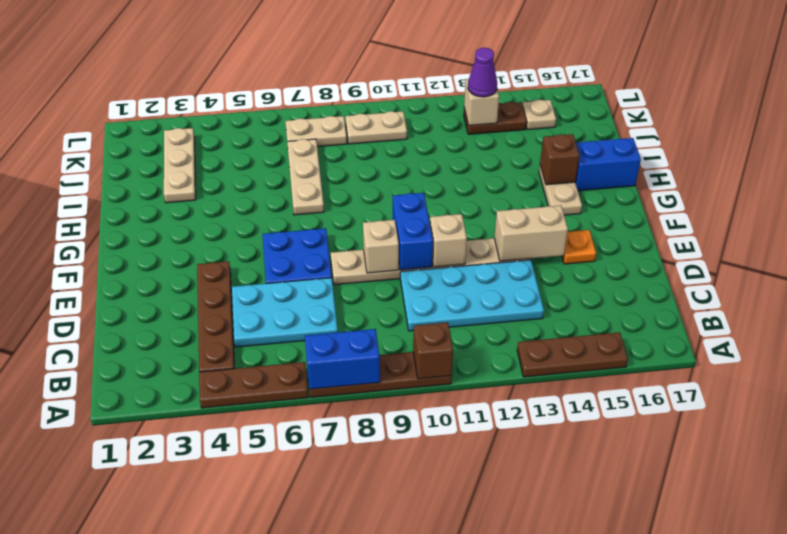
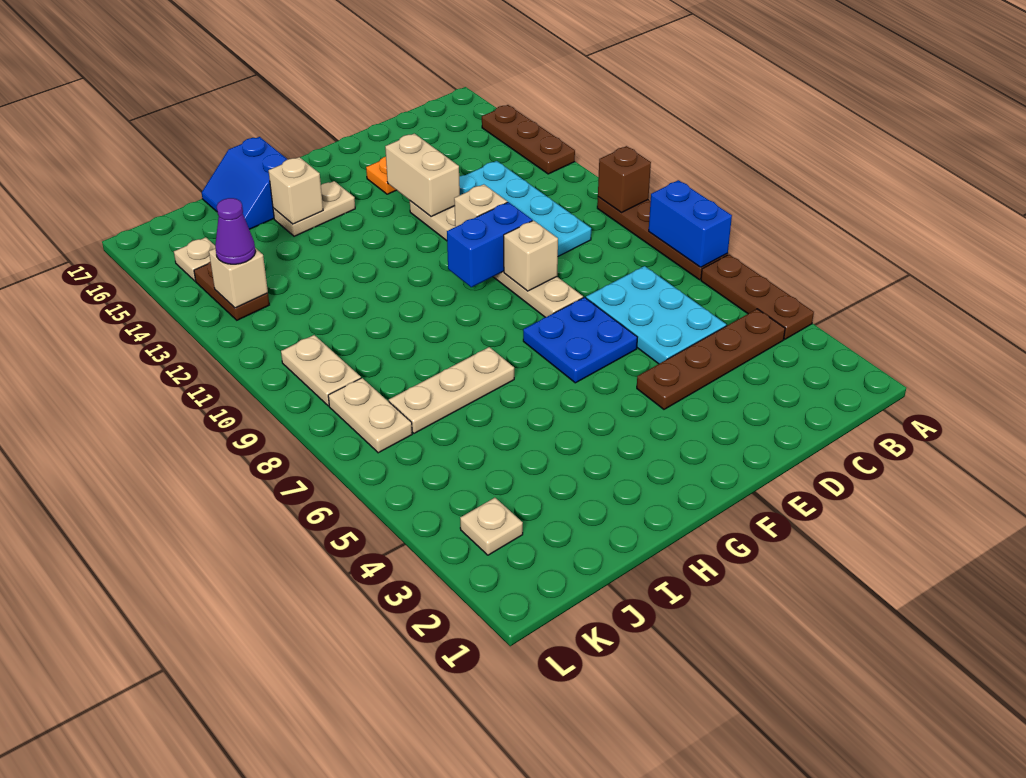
brown 1x1 brick [540,134,580,185] -> tan 1x1 brick [269,157,323,224]
tan 1x3 plate [164,128,196,203] -> tan 1x1 plate [460,498,523,555]

